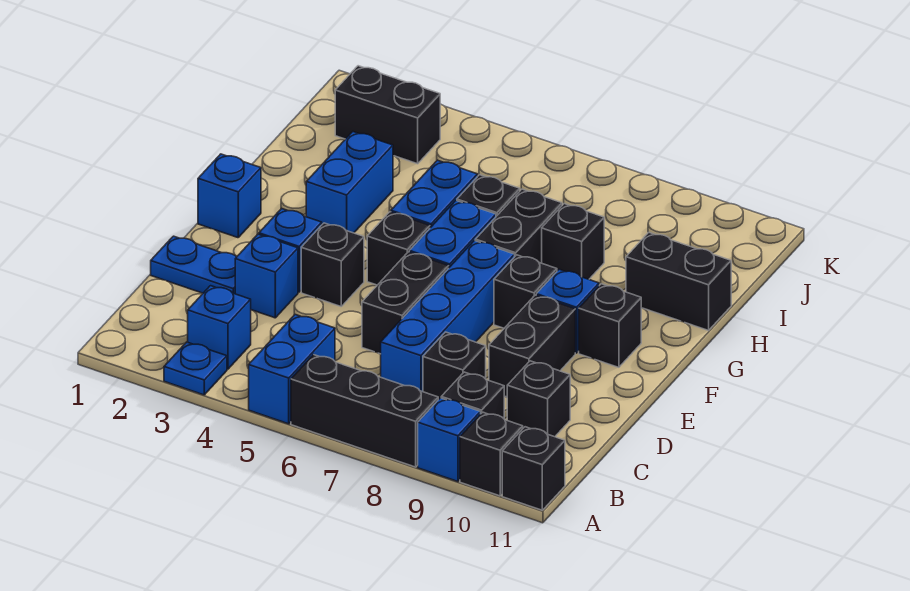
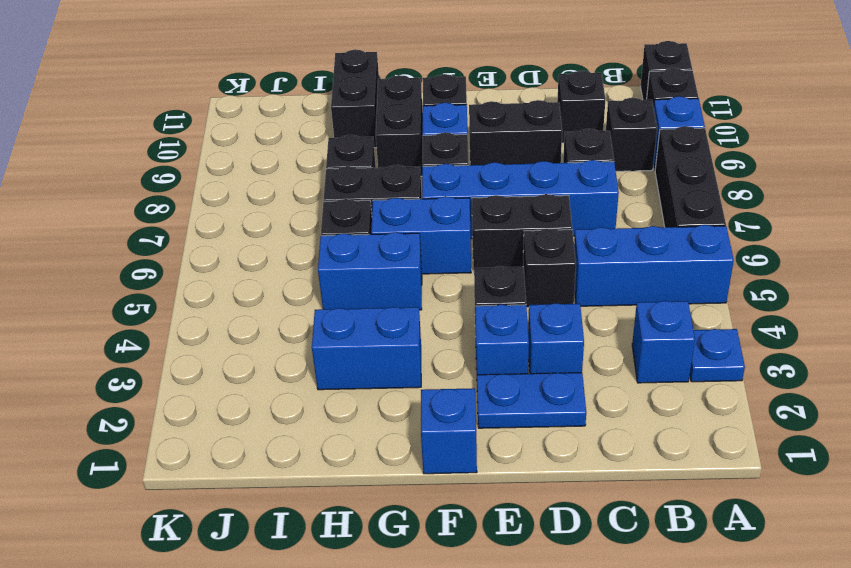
blue 1x2 brick [249,315,335,424] -> blue 1x3 brick [574,225,734,306]
blue 1x2 plate [151,236,236,294] -> blue 1x2 plate turned to [477,373,586,428]
black 1x1 brick [367,212,430,285] -> black 1x1 brick moved to [523,229,576,308]
black 1x2 brick [335,66,440,164] -> black 1x2 brick moved to [376,75,423,176]

